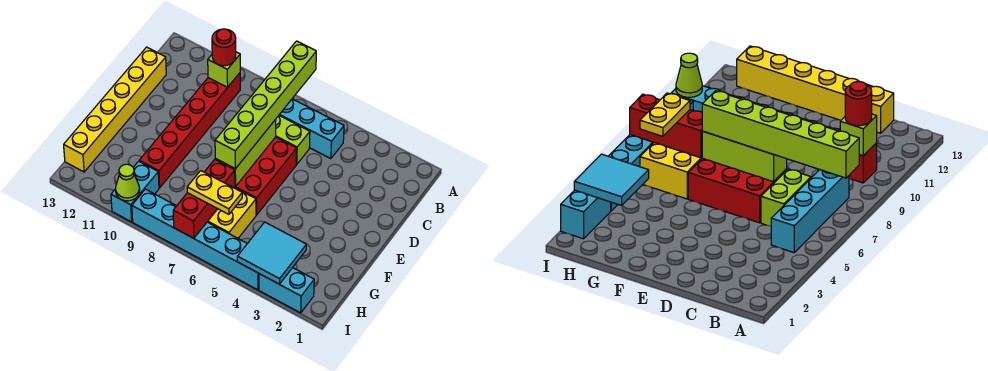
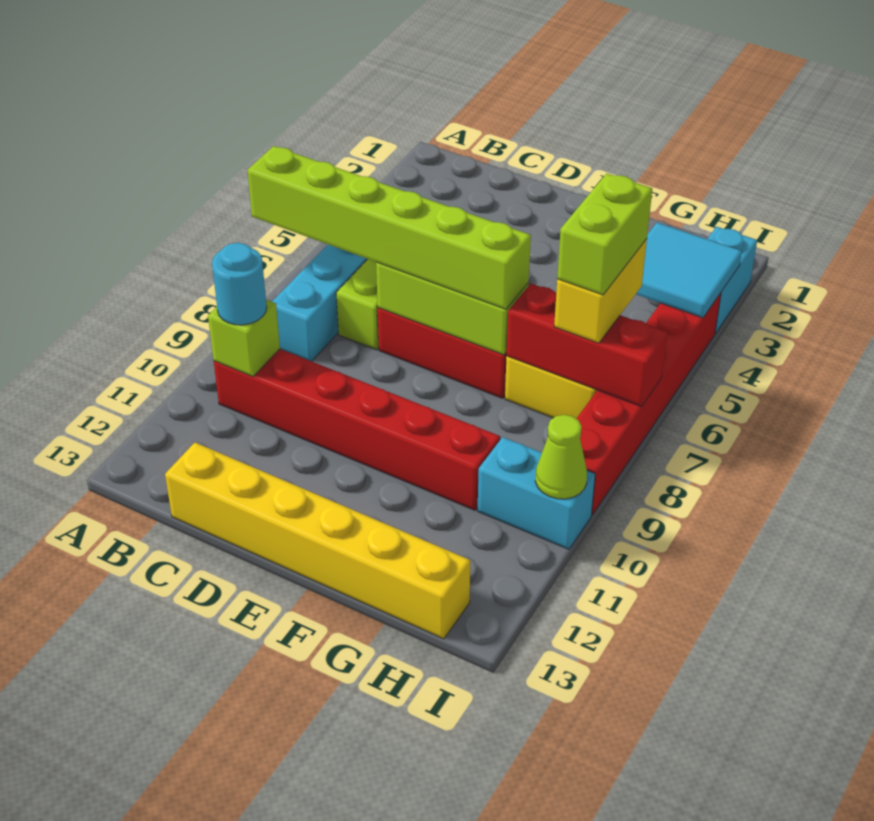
red 1x1 round brick [212,29,236,66] -> cyan 1x1 round brick [212,243,267,325]
yellow 1x2 plate [187,171,242,214] -> yellow 1x2 brick [554,239,647,343]
none -> lime 1x2 brick [557,173,652,295]
cyan 1x6 brick [132,189,259,290] -> red 1x6 brick [577,293,721,515]

